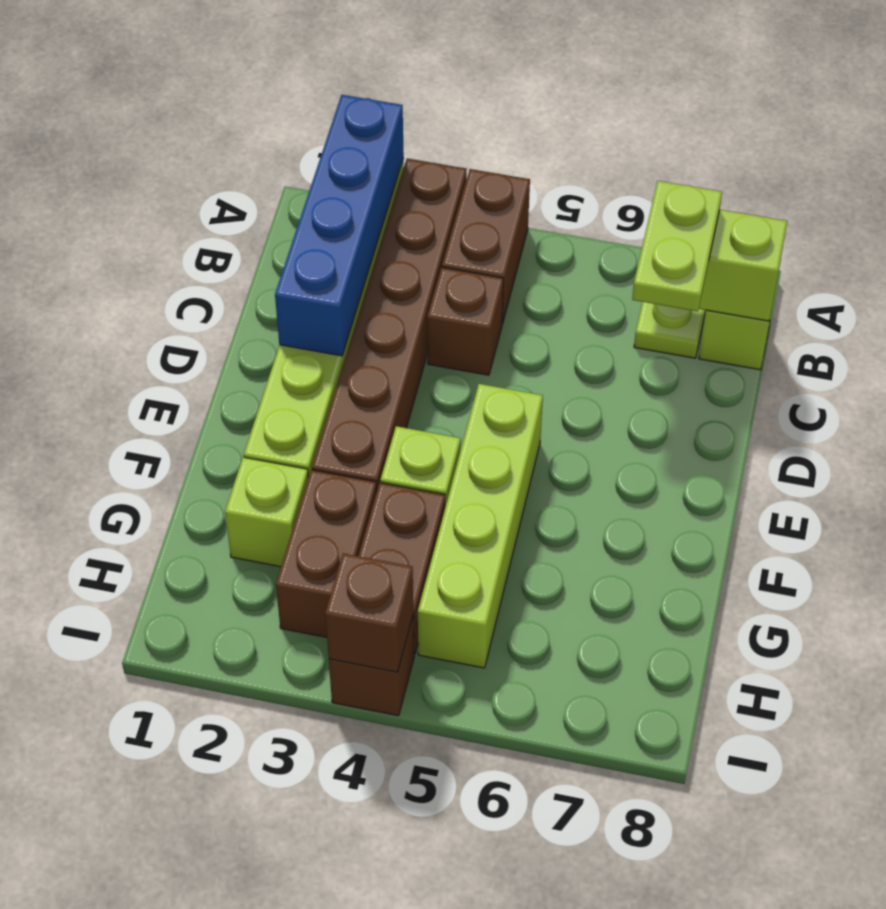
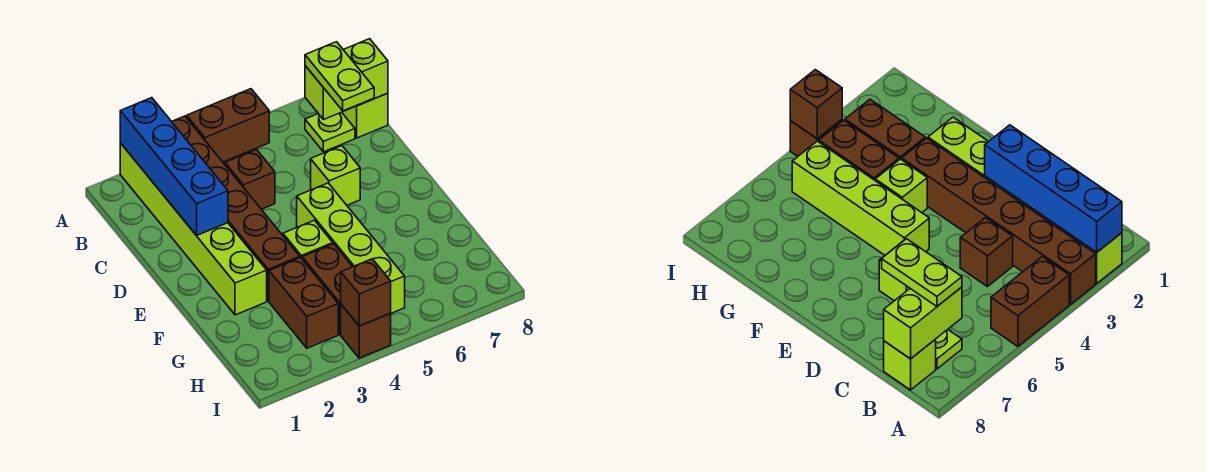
brown 1x2 brick [442,169,530,324] -> brown 1x2 brick turned to [187,89,269,162]
lime 1x1 brick [225,457,308,567] -> lime 1x1 brick moved to [311,146,360,205]

